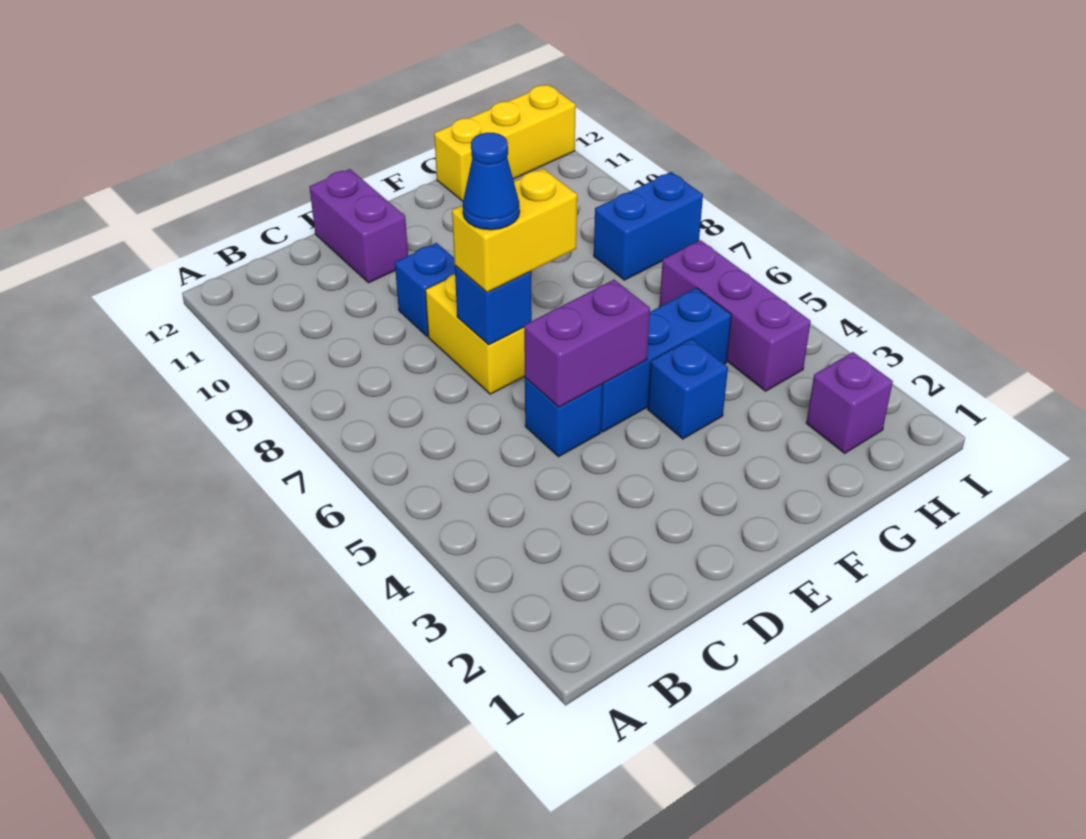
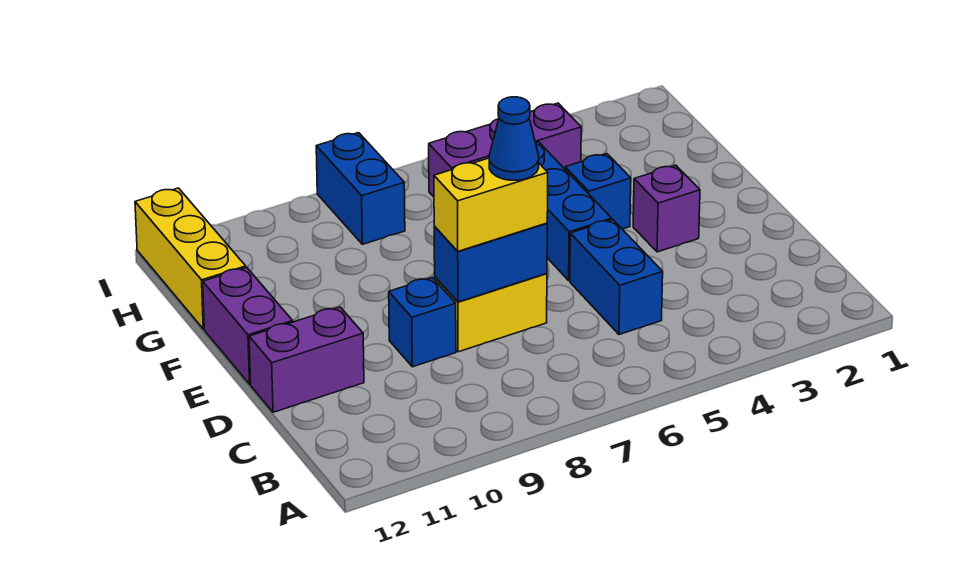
blue 1x1 brick [525,378,602,457] -> blue 1x2 brick [570,220,663,335]
purple 1x2 brick [524,280,650,407] -> purple 1x2 brick moved to [203,267,293,384]
blue 1x1 brick [455,266,532,345] -> blue 1x2 brick [434,223,547,302]
yellow 1x2 brick [452,169,577,292] -> yellow 1x2 brick turned to [434,158,548,251]
purple 1x1 brick [806,352,893,453] -> purple 1x1 brick moved to [633,165,700,252]

